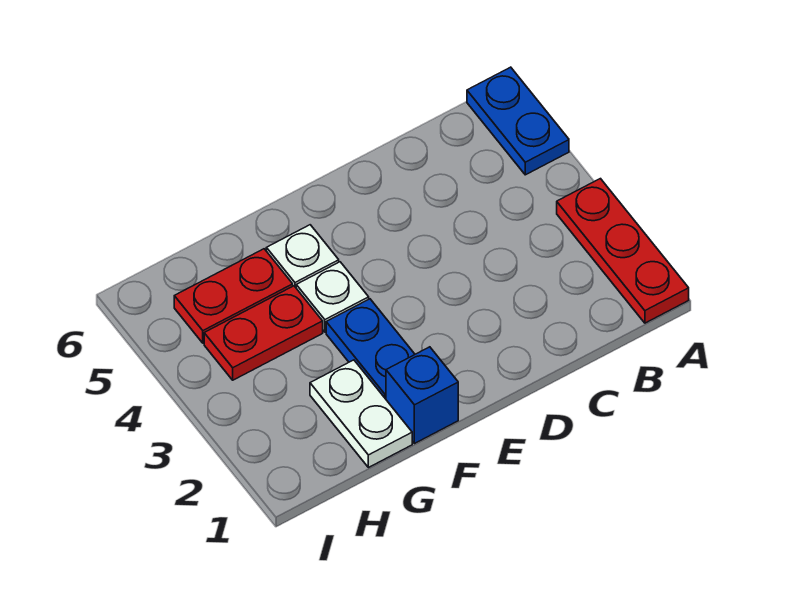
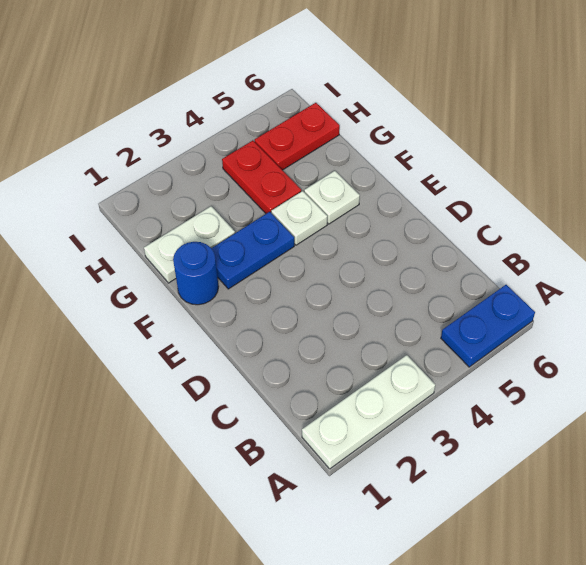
red 1x3 plate [557,179,689,323] -> white 1x3 plate [302,355,435,469]
blue 1x1 brick [386,347,458,444] -> blue 1x1 round brick [173,242,219,305]
red 1x2 plate [174,249,293,343] -> red 1x2 plate turned to [255,103,340,170]

